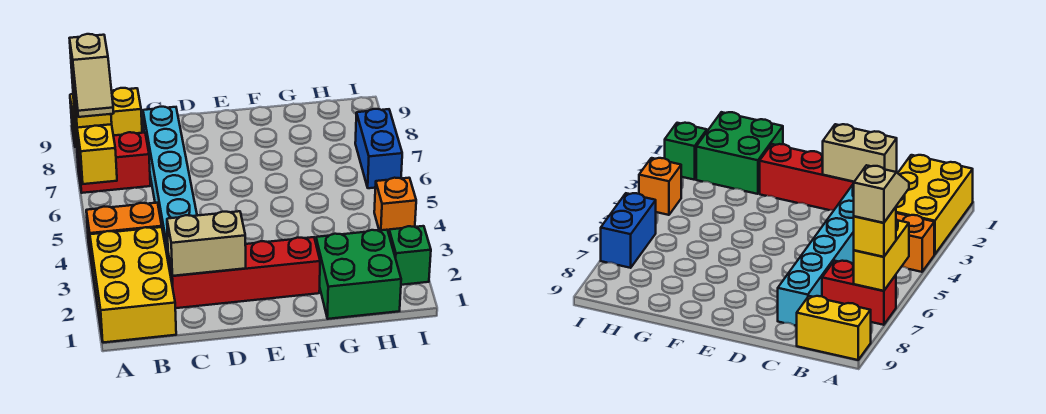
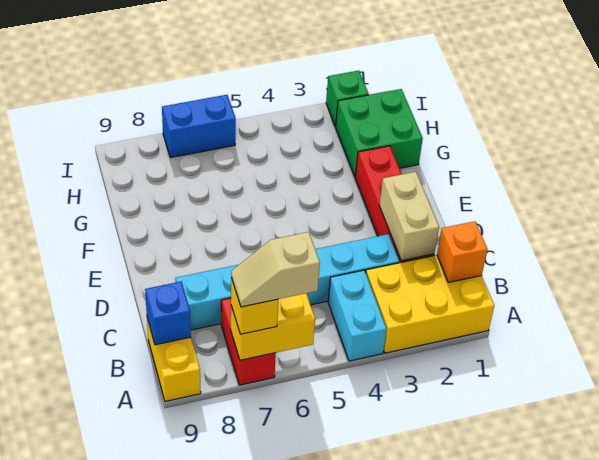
orange 1x2 brick [86,203,162,263] -> cyan 1x2 brick [328,270,387,361]
tan 1x2 slope [69,34,114,117] -> tan 1x2 slope turned to [231,232,320,307]
none -> blue 1x1 brick [145,282,191,345]
orange 1x1 brick [374,178,416,233] -> orange 1x1 brick moved to [437,221,487,282]

